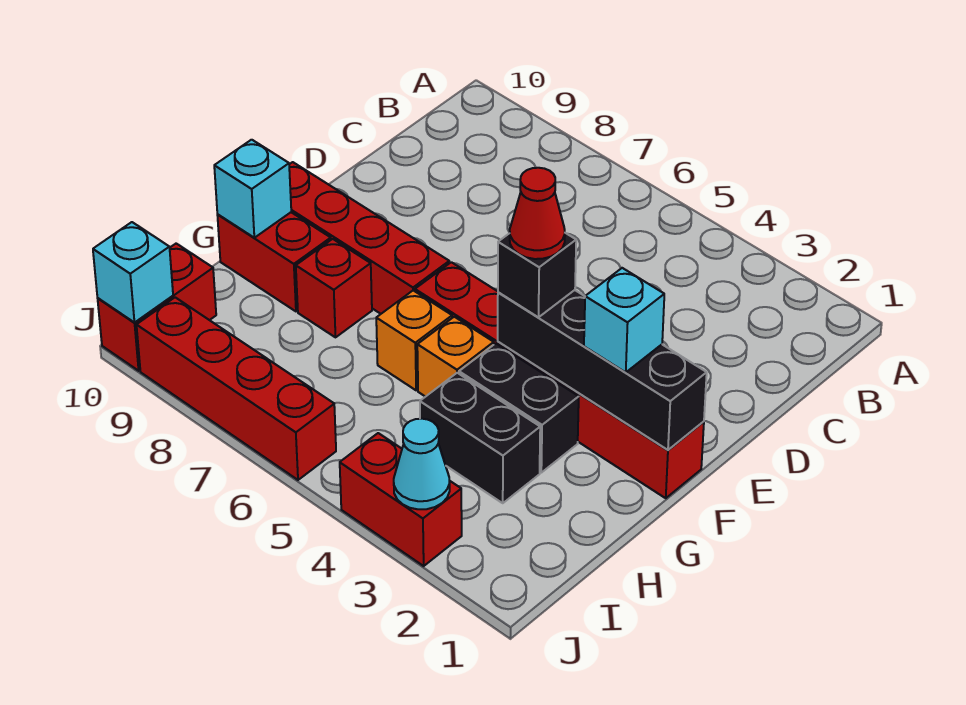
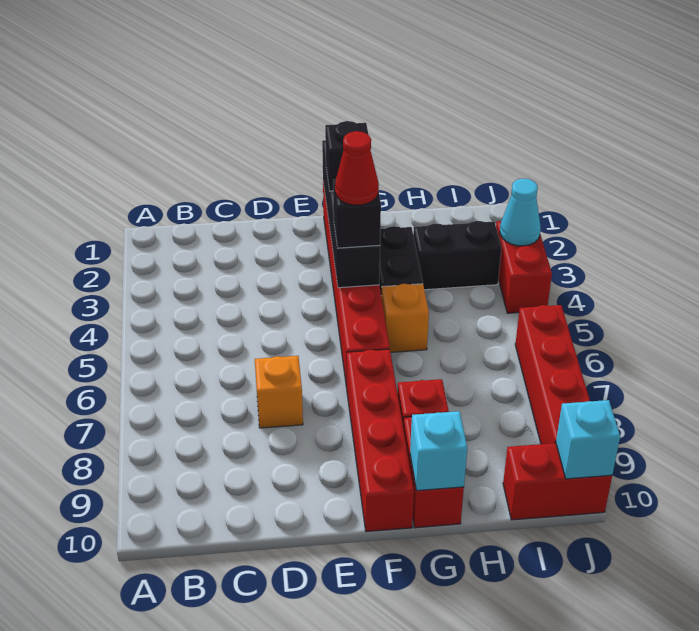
cyan 1x1 brick [584,268,664,373] -> black 1x1 brick [325,121,368,191]
orange 1x1 brick [376,291,452,390] -> orange 1x1 brick moved to [255,356,303,428]
black 1x2 brick [420,373,540,503] -> black 1x2 brick turned to [413,221,501,290]

